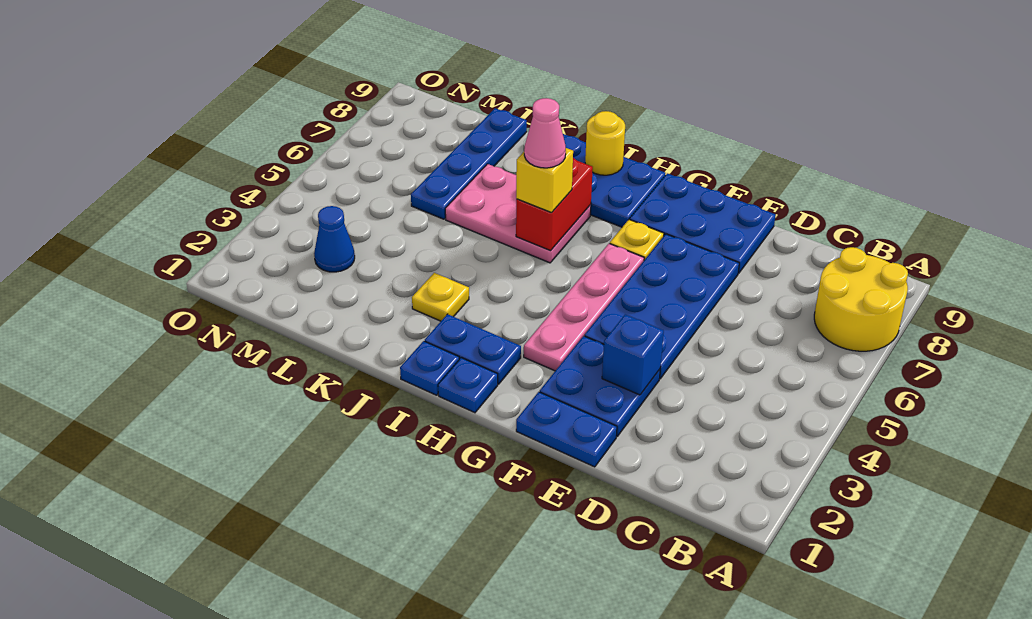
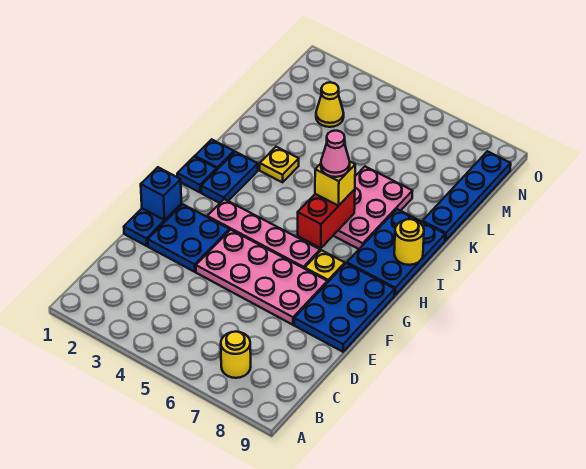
yellow 2x2 round brick [814,247,908,351] -> yellow 1x1 round brick [221,332,251,378]
blue 1x1 brick [602,314,664,395] -> blue 1x1 brick moved to [141,167,181,220]
blue 2x4 plate [585,234,739,379] -> pink 2x4 plate [196,230,327,325]
red 1x2 brick [516,158,593,251] -> red 1x2 brick turned to [298,189,355,248]
blue 1x4 plate [411,108,527,219] -> blue 1x4 plate turned to [422,151,511,240]
blue 1x1 cone [314,206,355,272] -> yellow 1x1 cone [316,82,344,127]

